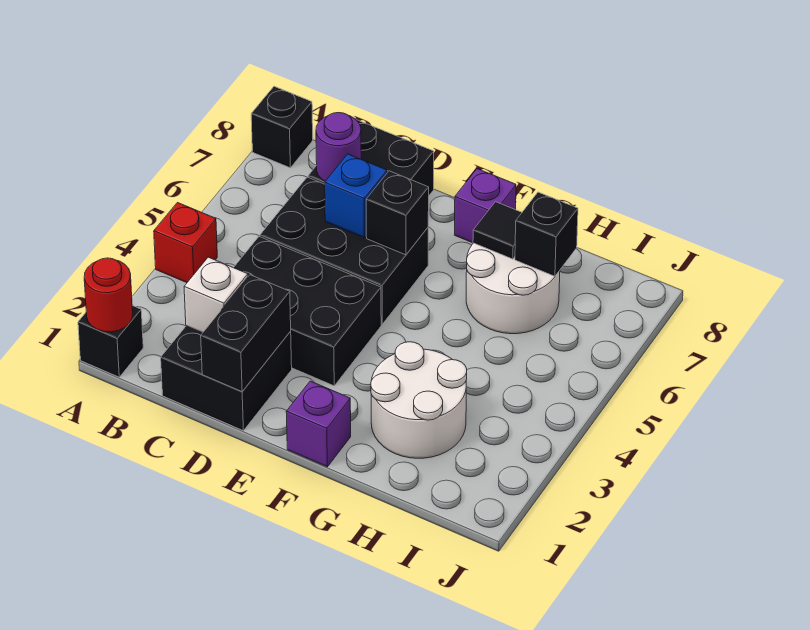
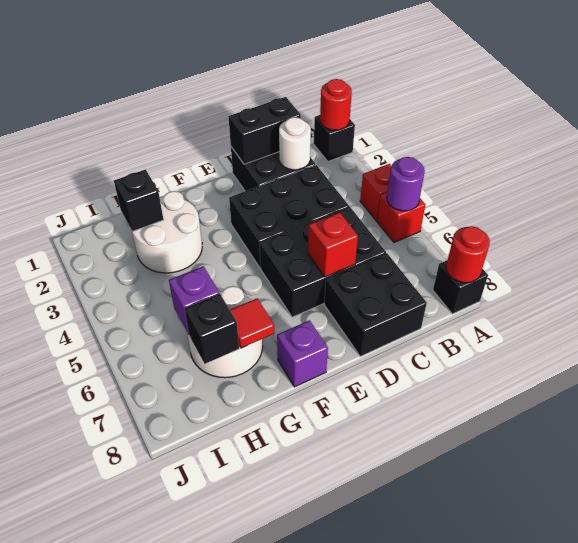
none -> red 1x1 brick [377,192,425,242]
none -> red 1x1 round brick [446,226,490,283]
white 1x1 brick [184,257,248,333] -> white 1x1 round brick [279,117,311,170]
purple 1x1 round brick [316,113,361,181] -> purple 1x1 round brick moved to [387,157,425,211]
black 1x2 brick [201,275,291,391] -> black 1x2 brick turned to [228,97,301,164]
blue 1x1 brick [325,154,387,238] -> red 1x1 brick [308,212,358,277]
black 1x1 brick [366,171,429,255] -> black 1x1 brick moved to [114,170,164,231]
purple 1x1 brick [286,381,351,467] -> purple 1x1 brick moved to [169,266,219,334]
black 1x1 tile [473,202,522,259] -> red 1x1 tile [230,298,275,348]

